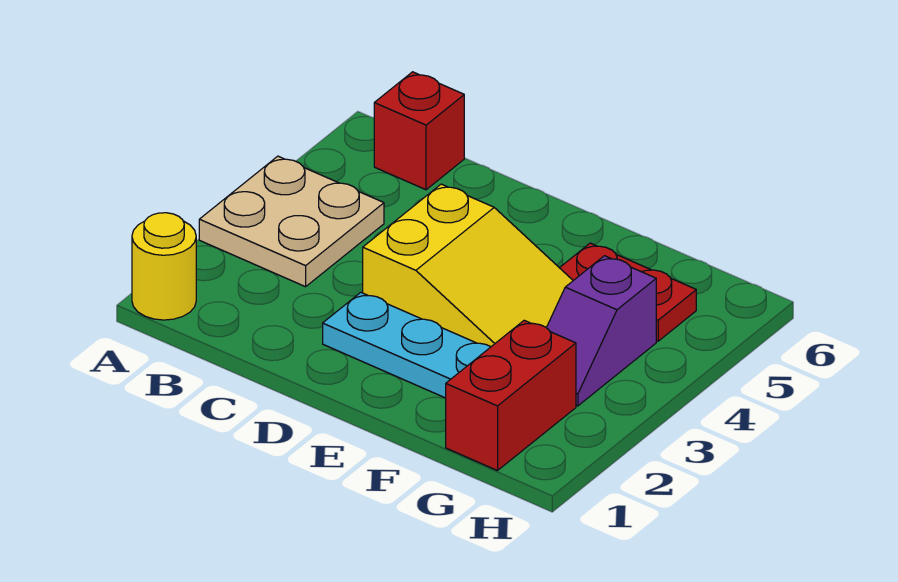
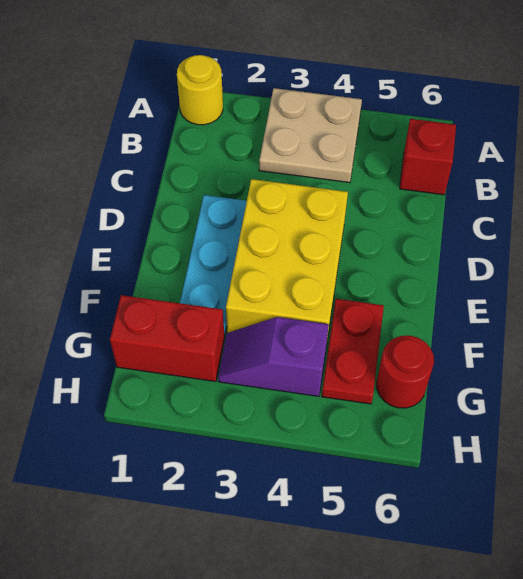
yellow 2x3 slope [363,184,573,347] -> yellow 2x3 brick [226,179,348,339]
none -> red 1x1 round brick [377,336,434,408]

